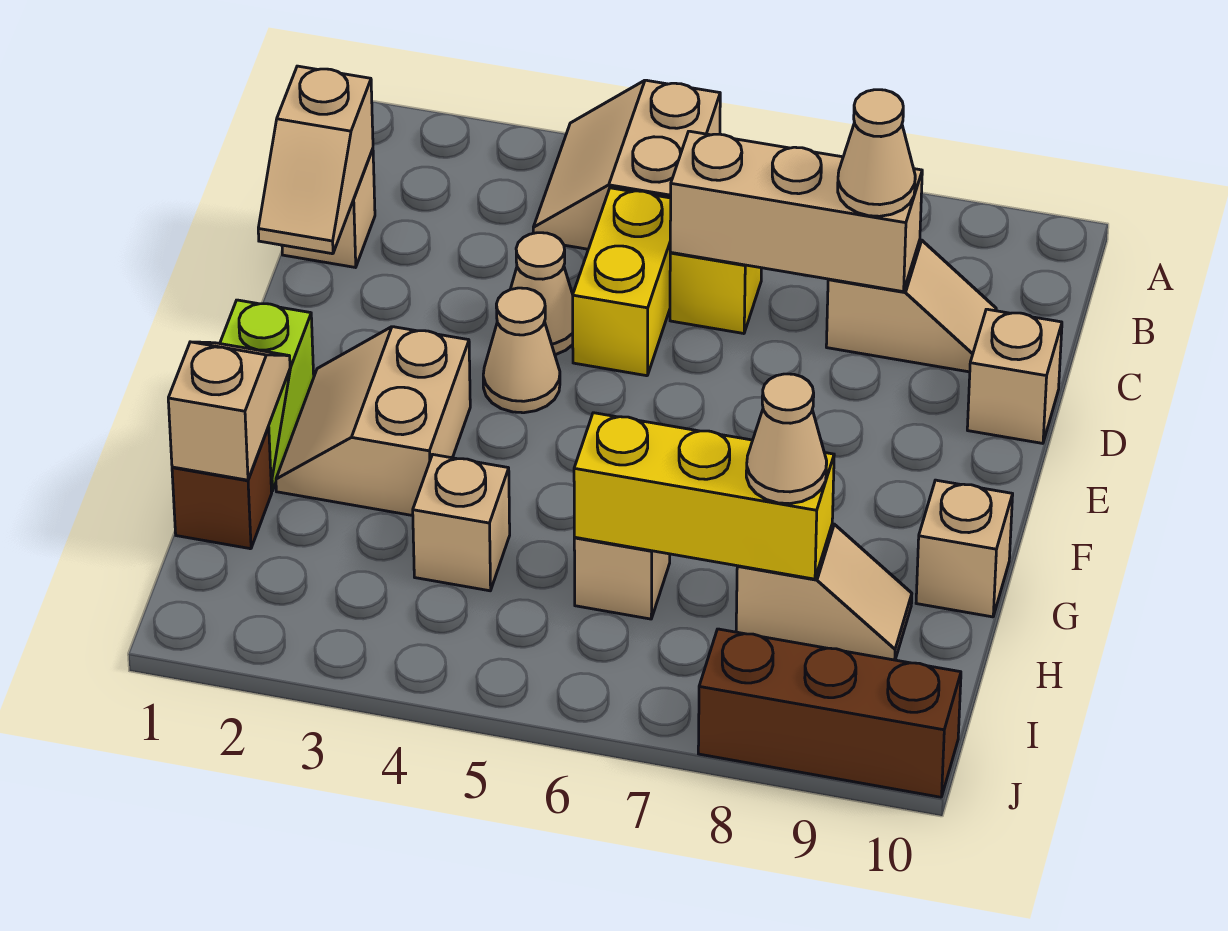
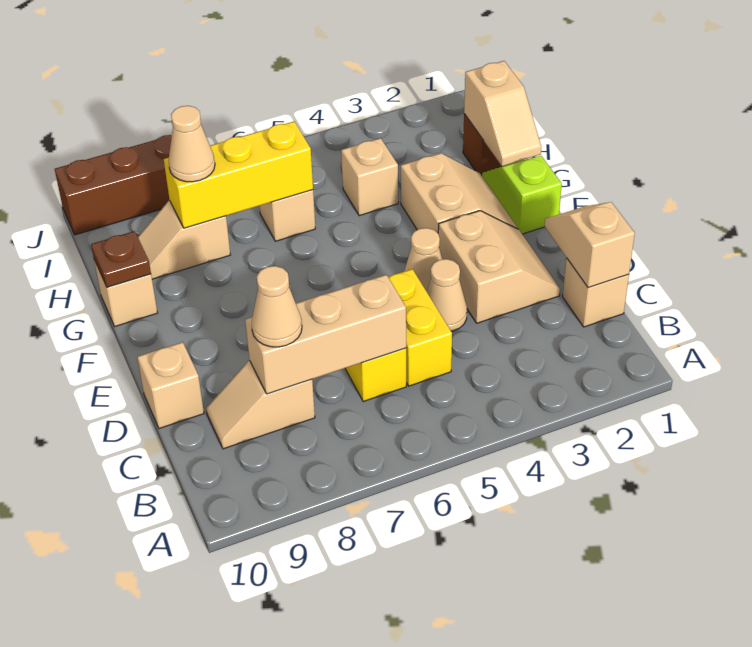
tan 2x2 slope [533,80,720,249] -> tan 2x2 slope moved to [438,211,560,323]
none -> brown 1x1 plate [91,231,151,287]

